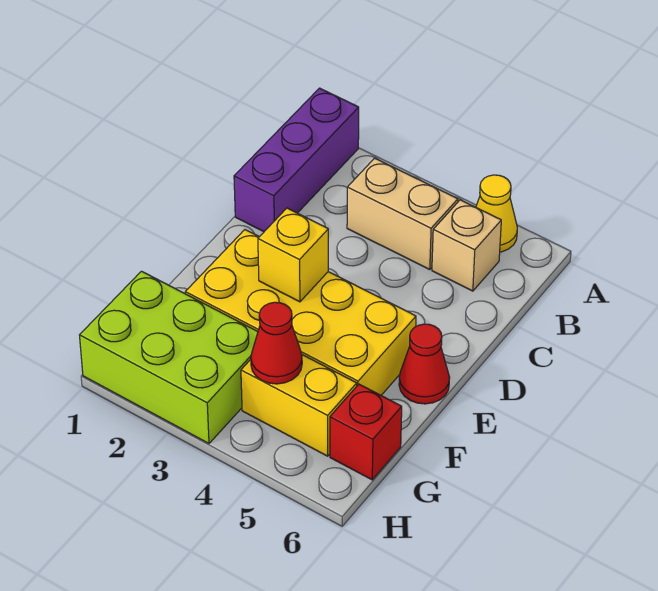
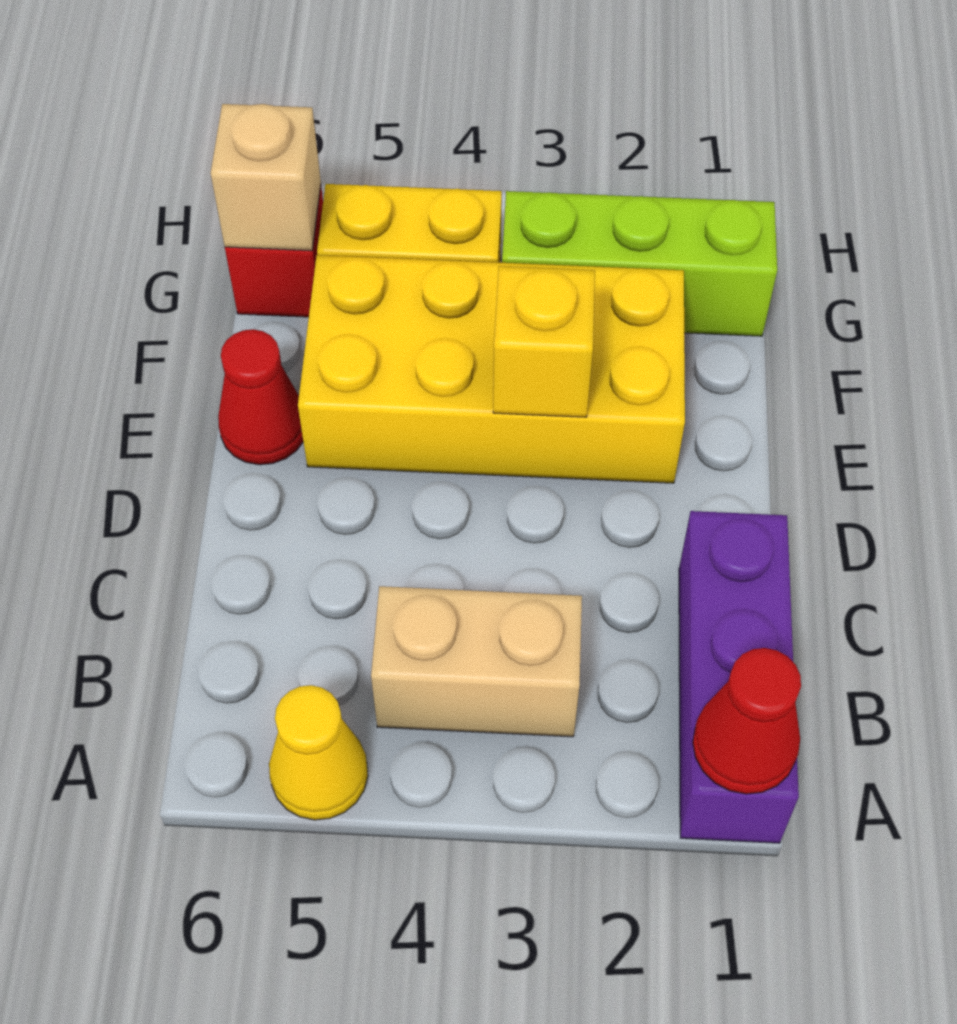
tan 1x1 brick [432,200,501,291] -> tan 1x1 brick moved to [211,104,321,251]
lime 2x3 brick [80,271,258,443] -> lime 1x3 brick [502,191,777,336]
red 1x1 cone [251,302,302,384] -> red 1x1 cone moved to [693,648,801,794]

